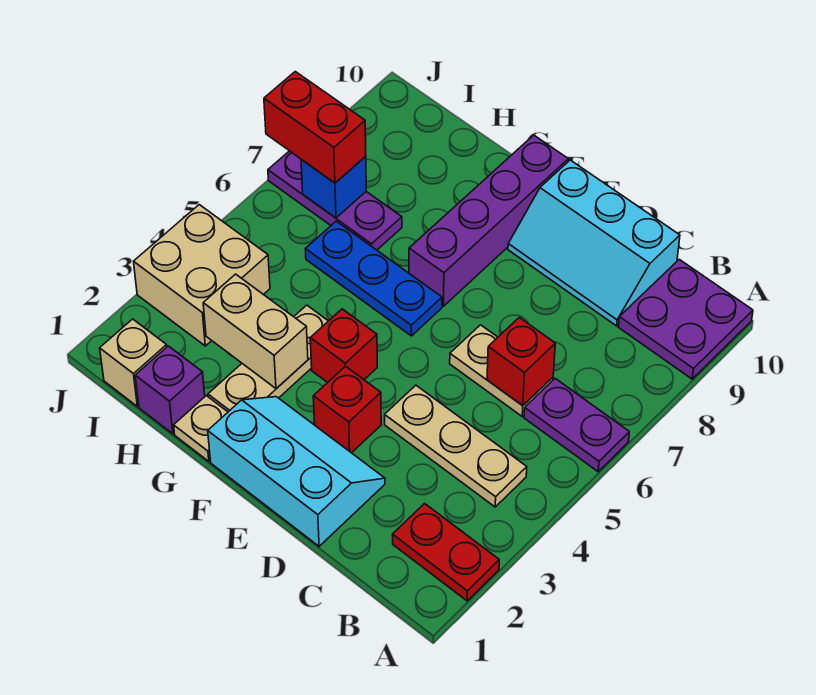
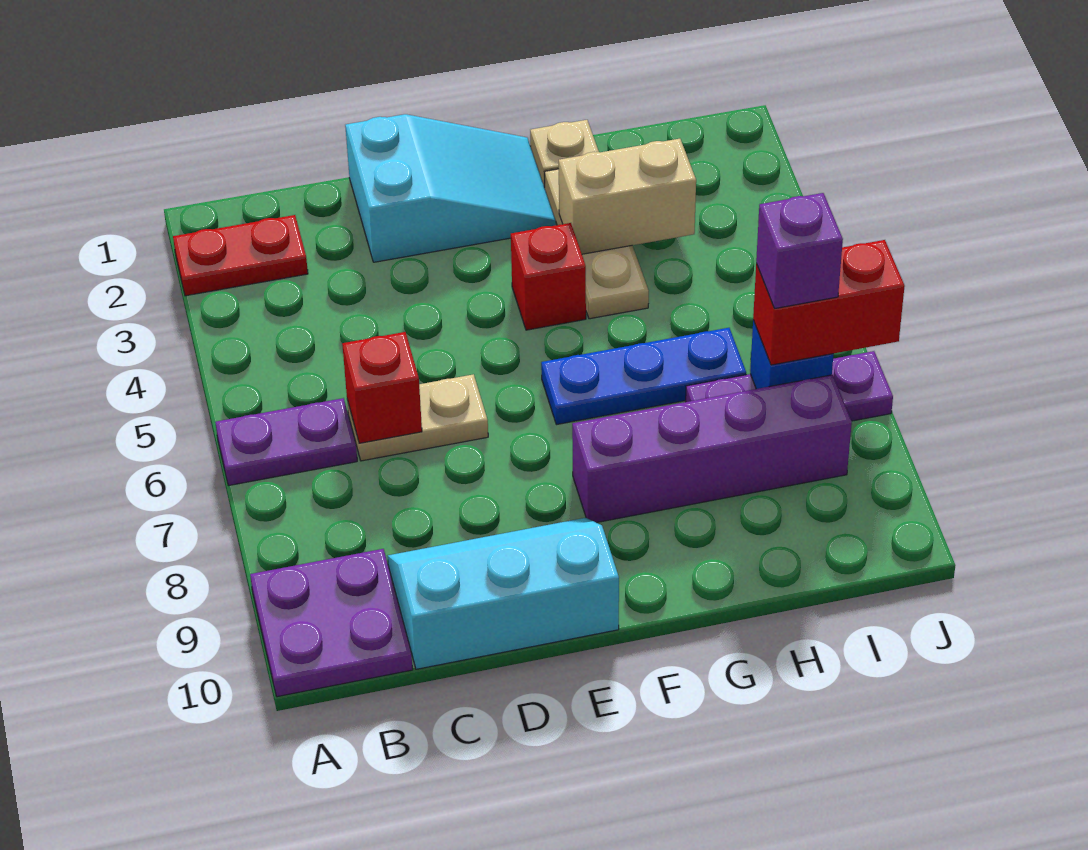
tan 1x3 plate [385,385,527,507] -> none
cyan 2x3 slope [208,397,385,546] -> cyan 2x3 slope turned to [345,114,556,262]
red 1x1 brick [313,366,381,453] -> none
purple 1x4 brick [409,135,568,306] -> purple 1x4 brick turned to [572,375,852,523]
purple 1x1 brick [135,346,205,434] -> purple 1x1 brick moved to [756,193,843,309]
tan 1x1 brick [100,319,167,406] -> none
tan 2x2 brick [134,205,270,346] -> none

